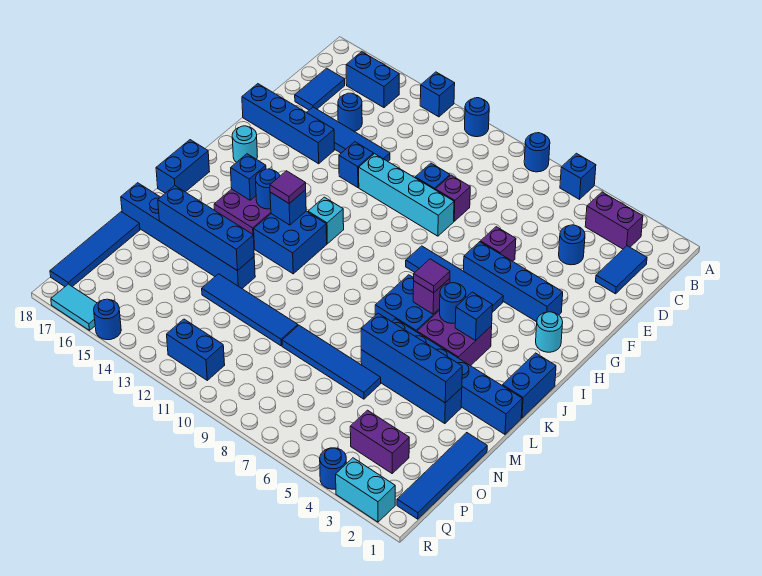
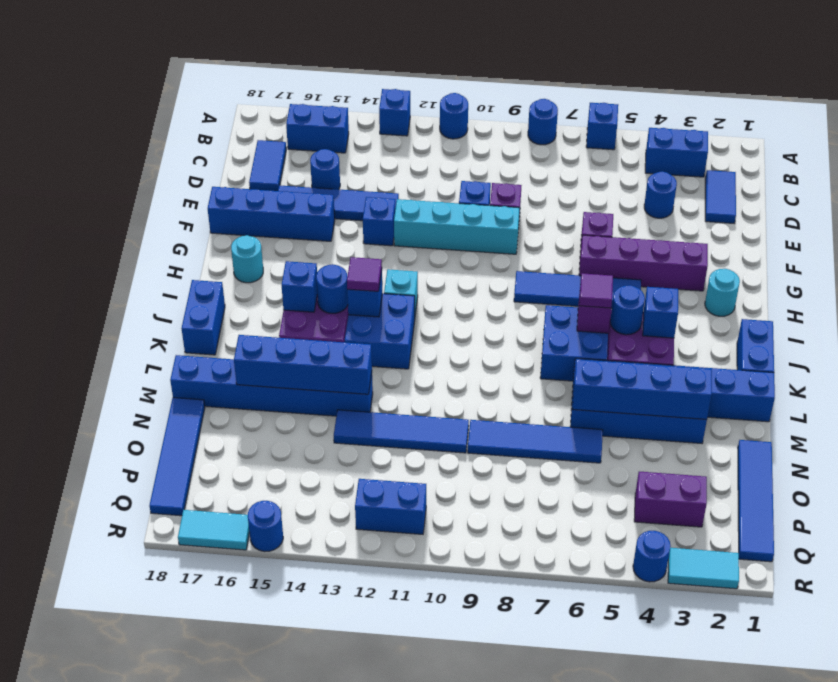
purple 1x2 brick [585,192,643,249] -> blue 1x2 brick [645,128,708,177]
blue 1x4 brick [463,242,563,322] -> purple 1x4 brick [579,235,708,291]
cyan 1x2 brick [336,458,395,522] -> cyan 1x2 tile [668,548,739,589]

